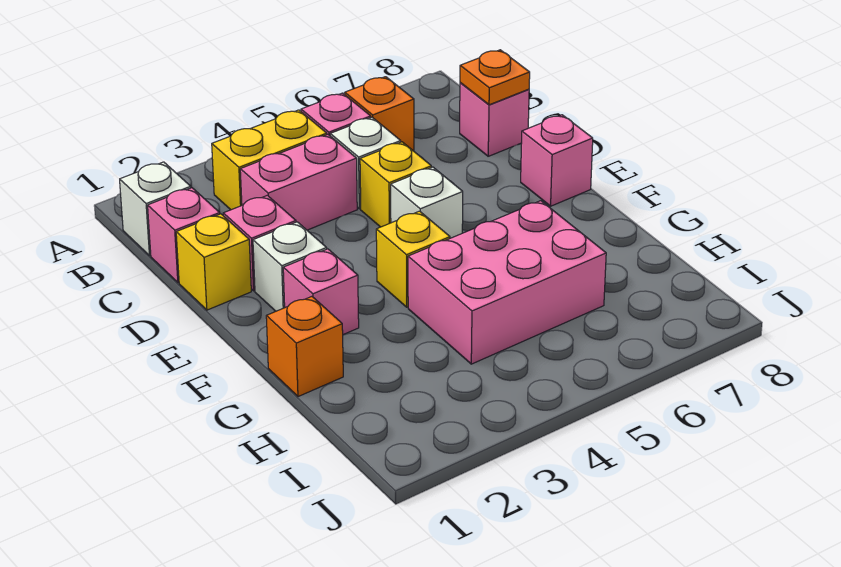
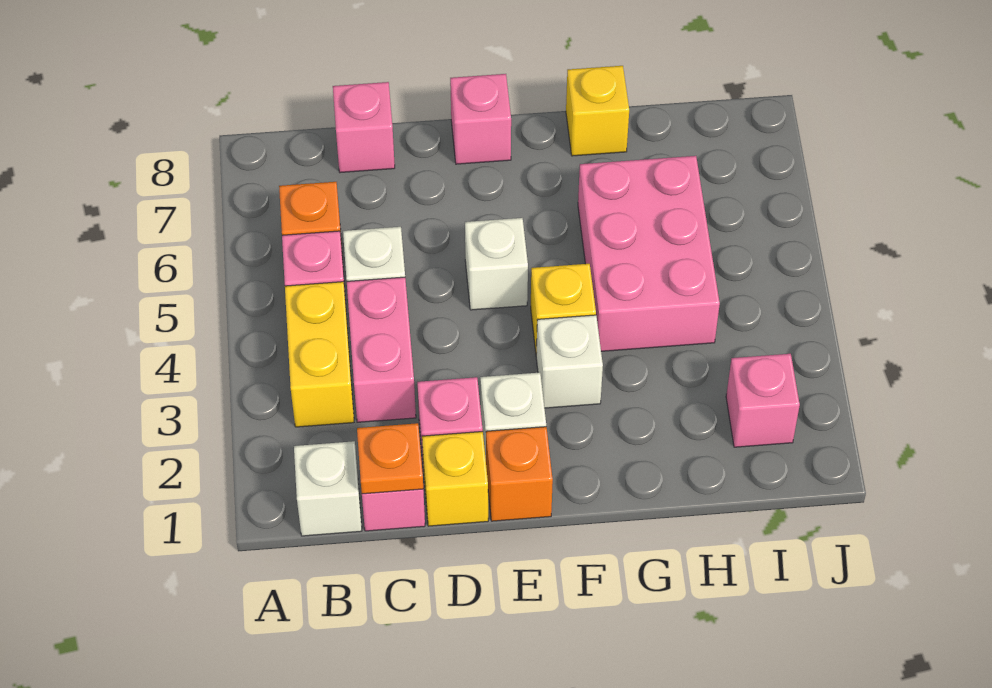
orange 1x1 plate [460,50,530,105] -> orange 1x1 plate moved to [357,423,423,494]
yellow 1x1 brick [360,142,431,227] -> yellow 1x1 brick moved to [566,66,629,156]
pink 1x1 brick [283,249,359,335] -> pink 1x1 brick moved to [726,354,800,447]
none -> white 1x1 brick [536,315,603,408]
orange 1x1 brick [266,297,343,397] -> orange 1x1 brick moved to [486,427,553,521]

